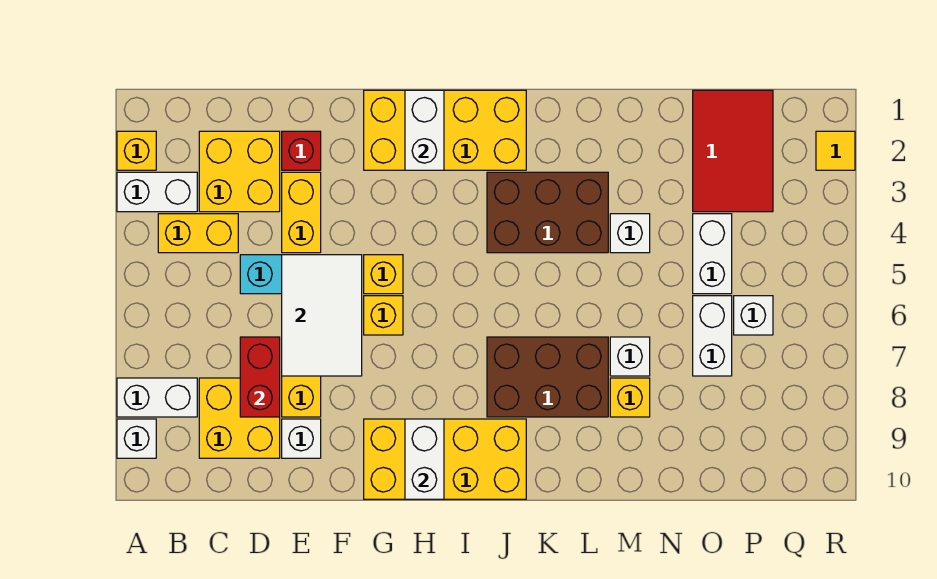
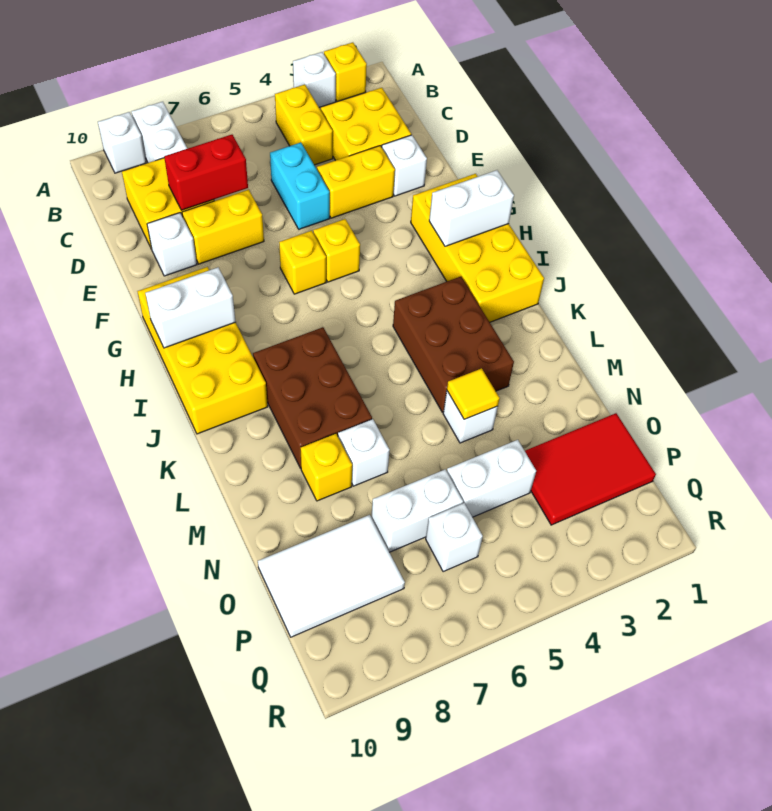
white 1x2 brick [117,172,197,212] -> white 1x1 brick [293,52,336,107]
red 1x1 brick [282,131,321,170] -> white 1x1 brick [382,135,427,196]
white 2x3 tile [282,255,362,376] -> white 2x3 tile moved to [258,515,405,637]
yellow 1x1 tile [816,131,855,170] -> yellow 1x1 tile moved to [447,368,500,419]

